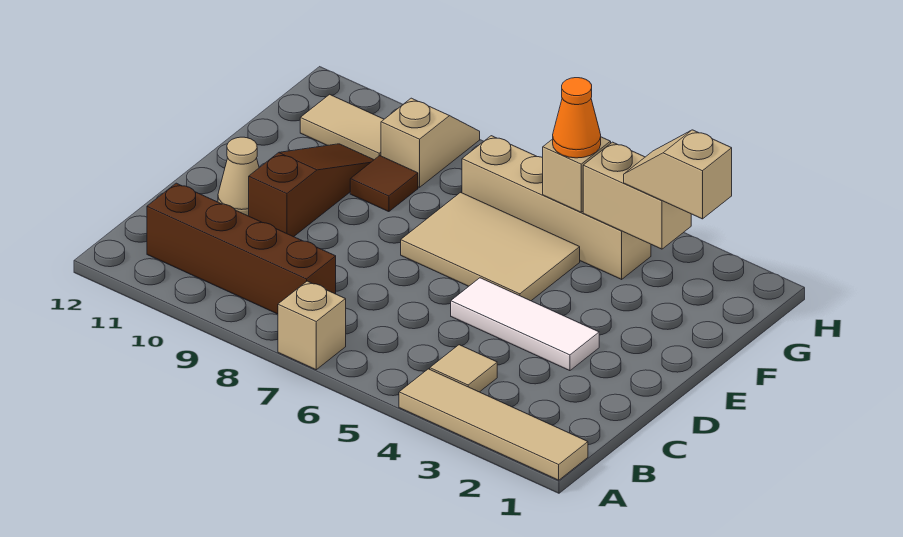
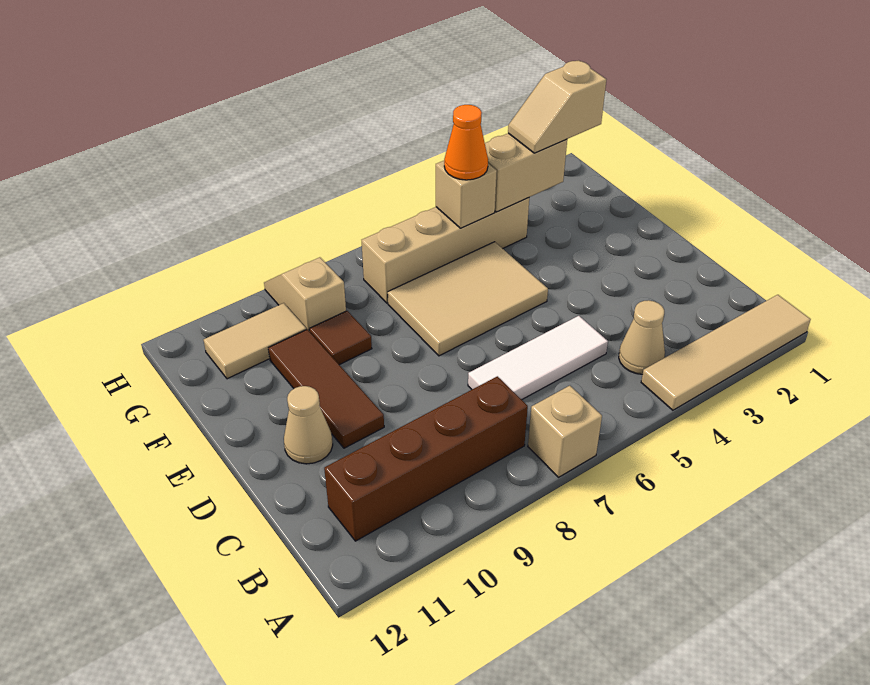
tan 1x1 tile [430,345,497,392] -> tan 1x1 cone [619,300,665,374]
white 1x3 tile [451,278,599,371] -> white 1x3 tile moved to [468,316,608,400]
brown 1x3 slope [249,144,374,237] -> brown 1x3 tile [268,330,384,448]

